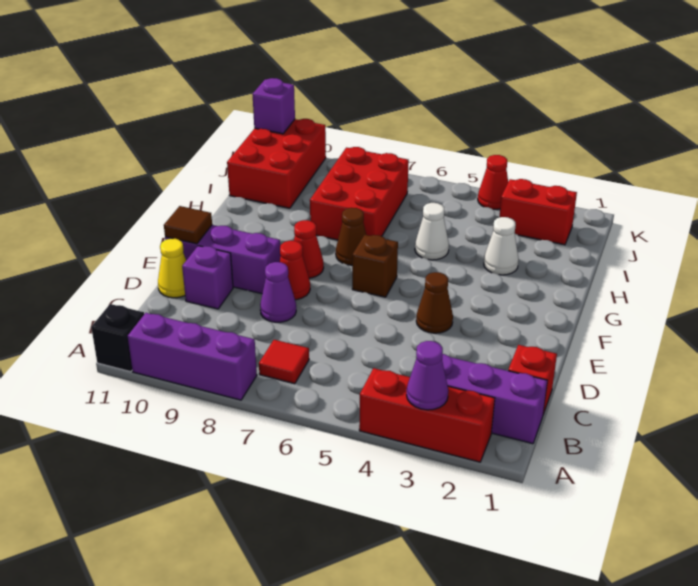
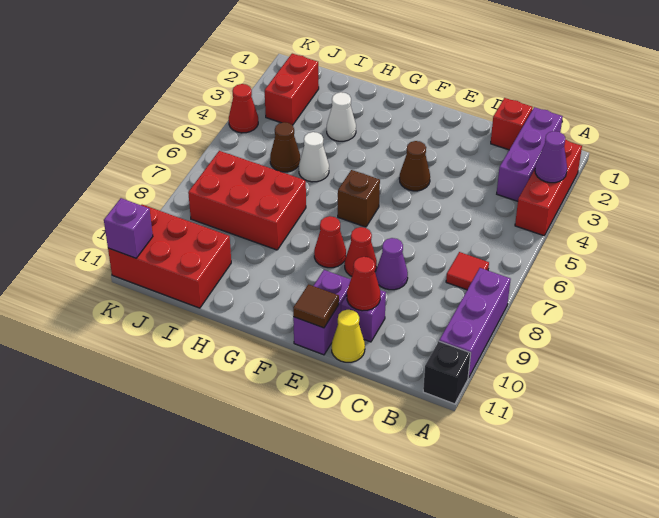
none -> red 1x1 cone [347,257,381,311]
purple 1x3 brick [165,225,281,294] -> purple 1x2 brick [293,270,351,355]
brown 1x1 cone [336,208,366,265] -> brown 1x1 cone moved to [270,122,300,172]

